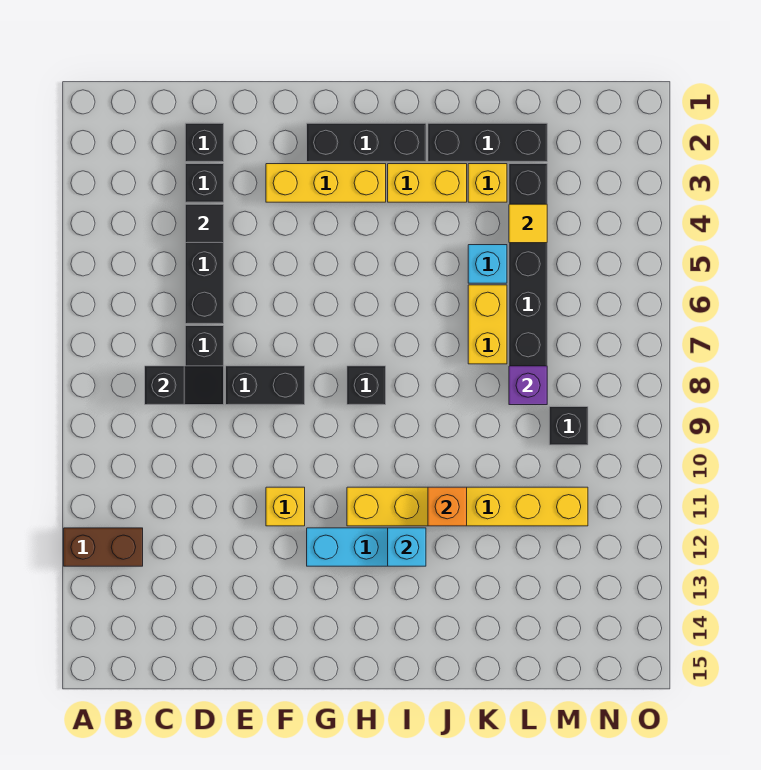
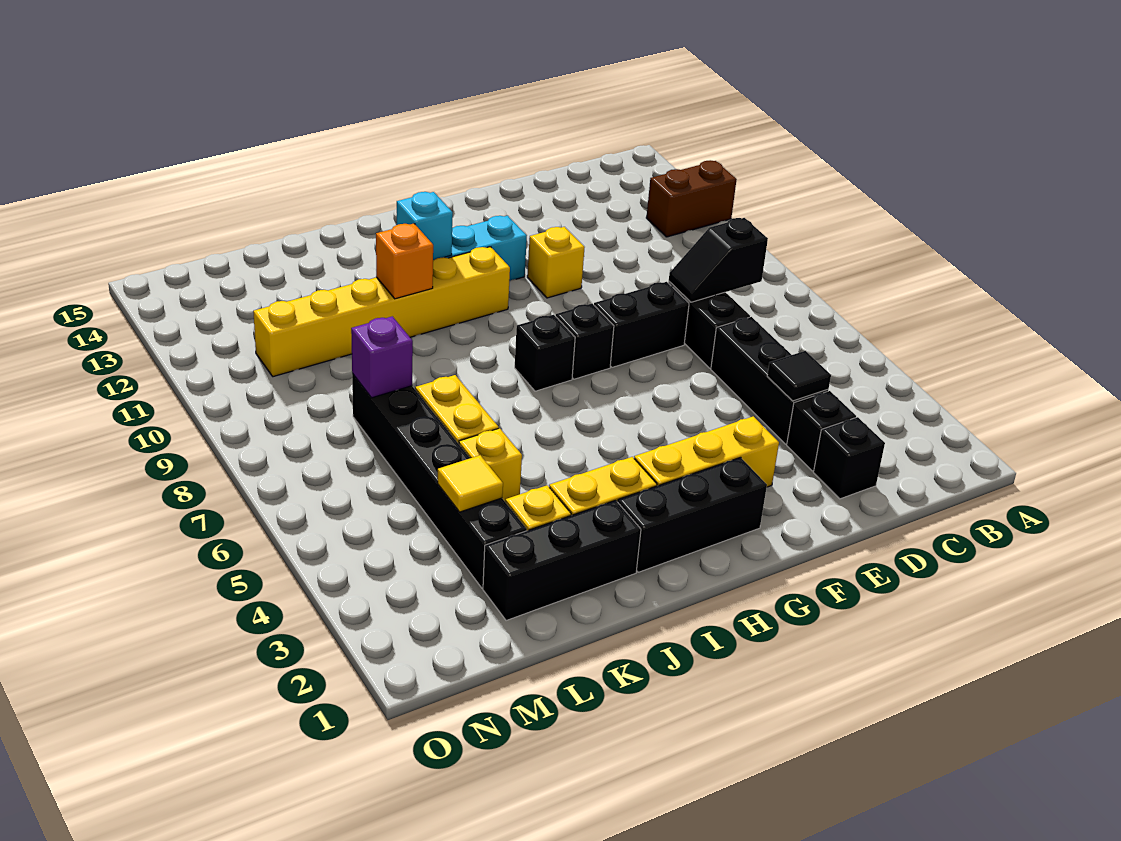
cyan 1x1 brick [468,245,507,283] -> yellow 1x1 brick [459,428,522,501]
black 1x1 brick [549,407,588,445] -> black 1x1 brick moved to [556,304,614,379]

